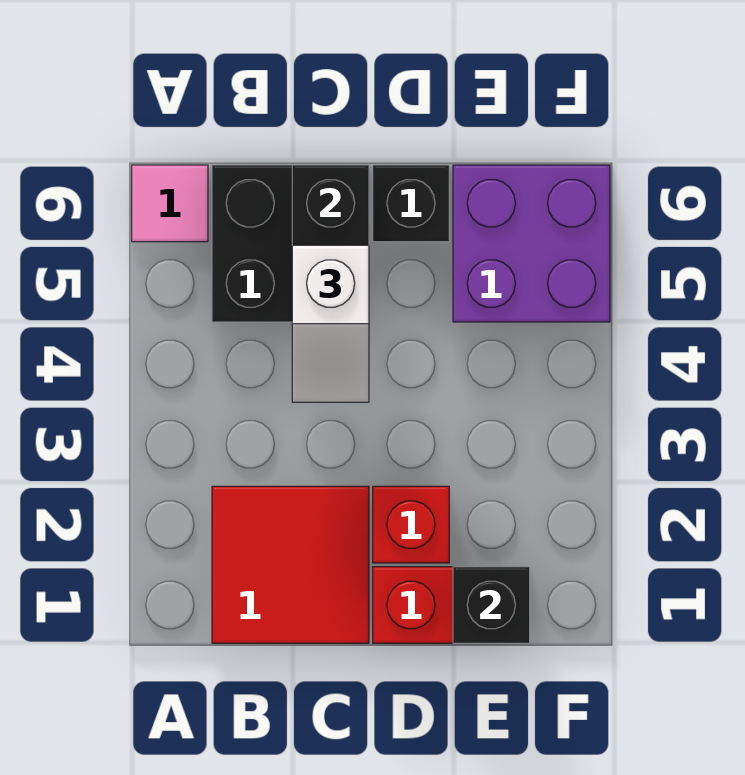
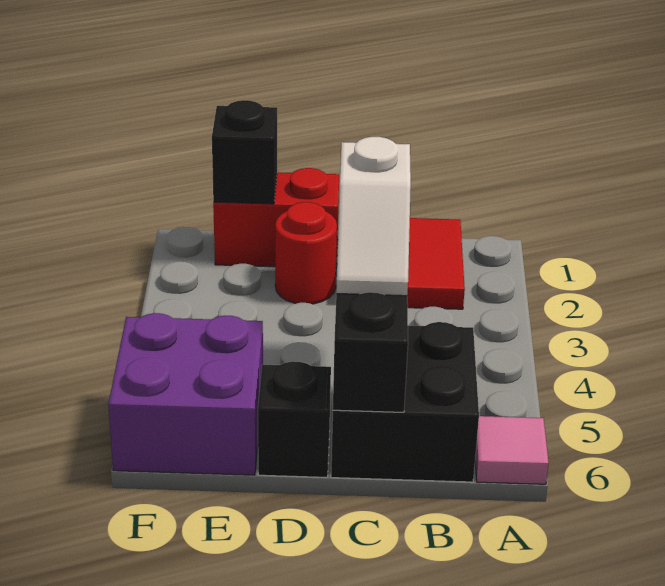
white 1x2 slope [292,245,369,402] -> white 1x2 slope turned to [336,137,411,296]
red 1x1 brick [373,486,449,563] -> red 1x1 round brick [275,202,337,304]

